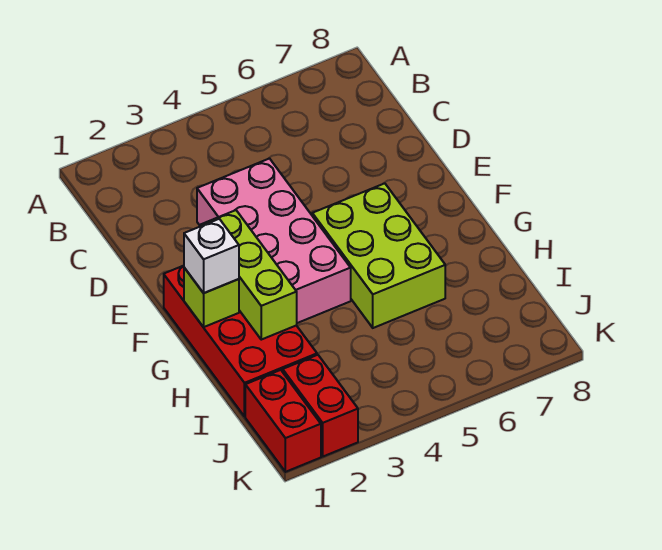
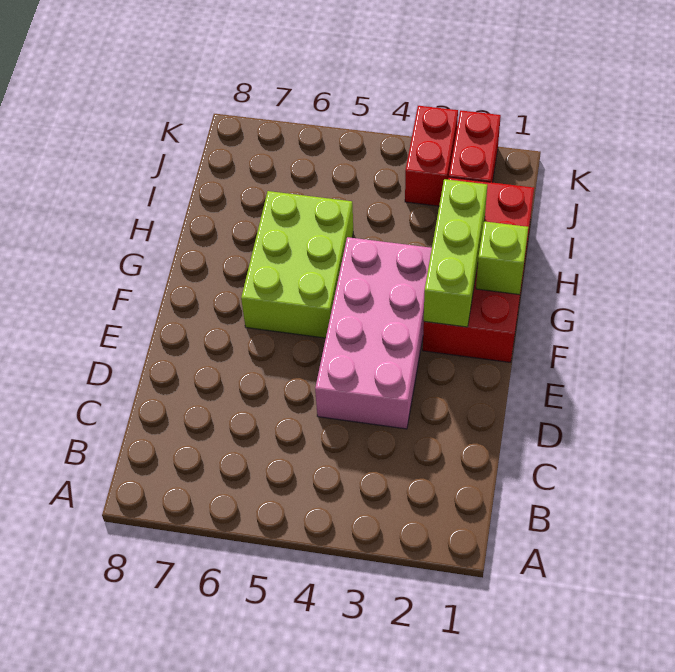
white 1x1 brick [184,219,239,293] -> none
red 1x2 brick [245,370,321,472] -> red 1x2 brick moved to [405,106,458,206]

